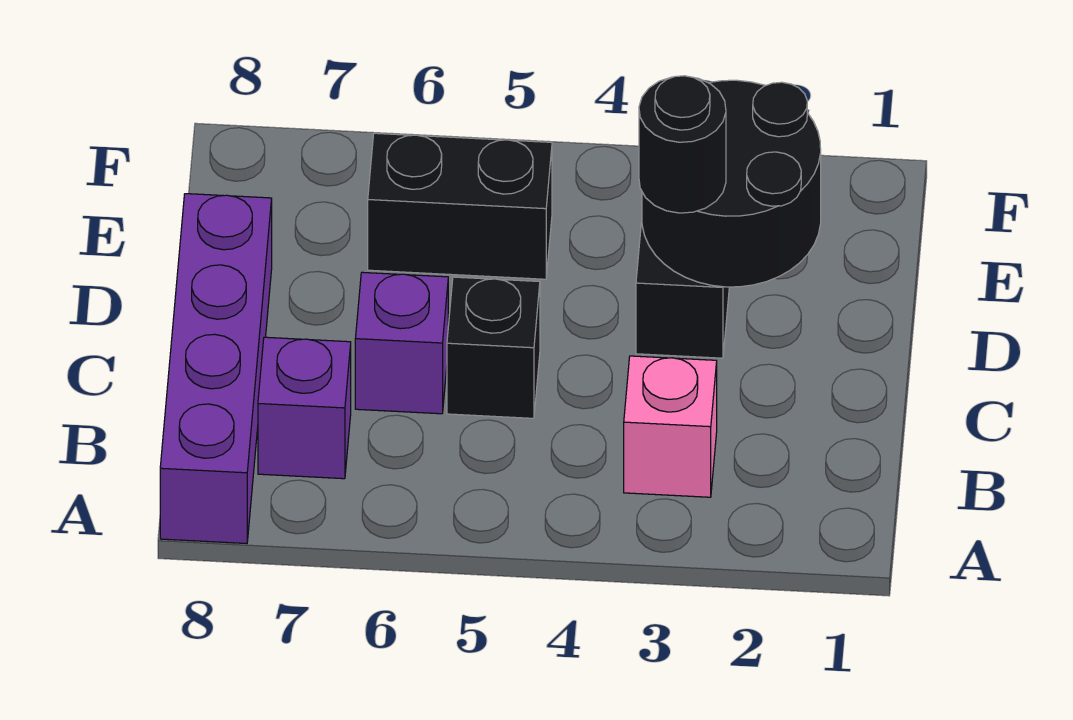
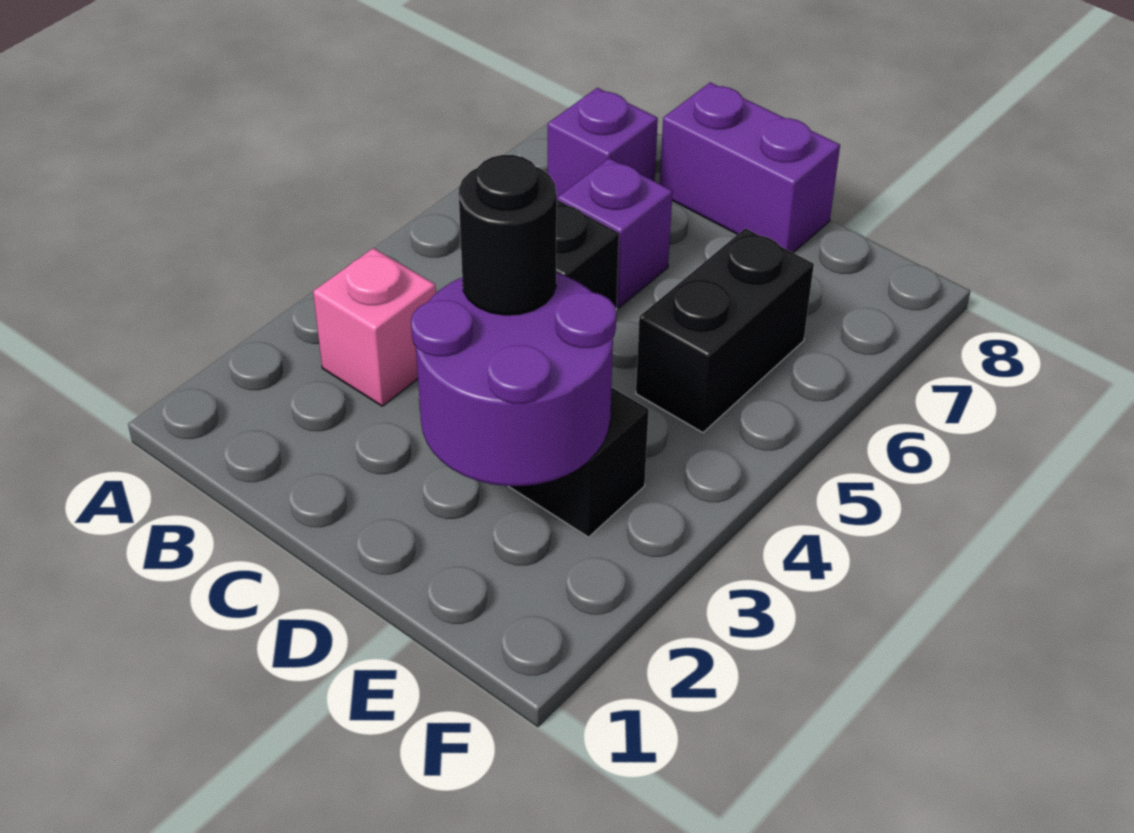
purple 1x4 brick [160,194,272,544] -> purple 1x2 brick [660,83,840,253]
black 2x2 round brick [642,80,821,287] -> purple 2x2 round brick [411,273,616,486]

